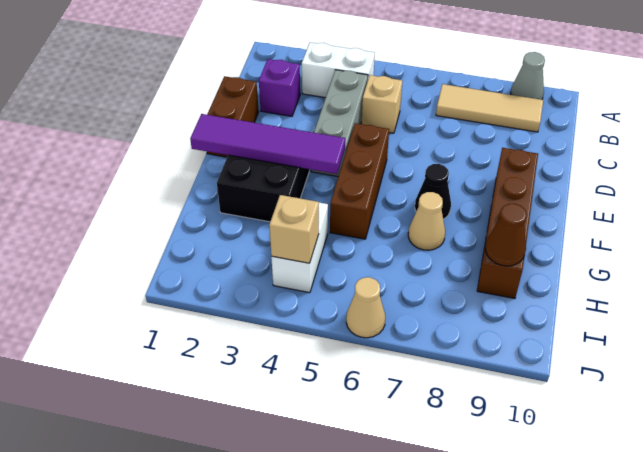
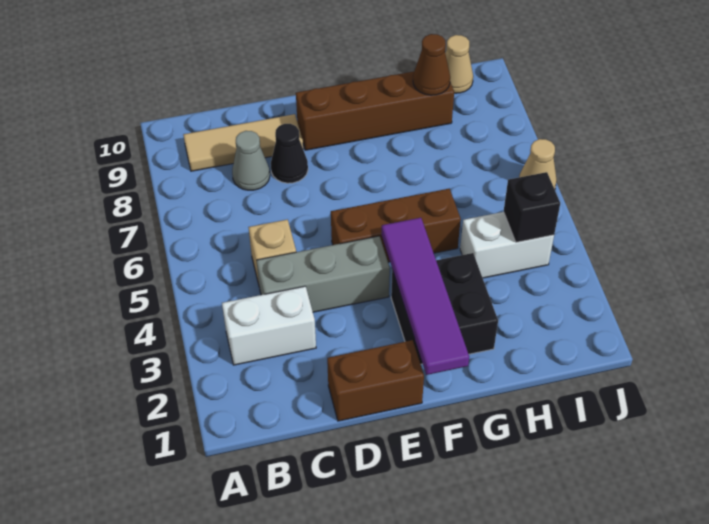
grey 1x1 cone [511,52,545,100] -> grey 1x1 cone moved to [232,131,270,190]
white 1x2 brick [302,42,375,98] -> white 1x2 brick turned to [222,286,316,365]
tan 1x3 tile [436,84,543,132] -> tan 1x3 tile turned to [183,114,303,171]
purple 1x1 brick [259,59,300,116] -> none
black 1x1 cone [415,164,451,219] -> black 1x1 cone moved to [271,124,308,183]
tan 1x1 cone [408,192,445,250] -> tan 1x1 cone moved to [445,35,473,93]
tan 1x1 brick [269,195,319,263] -> black 1x1 brick [504,172,560,242]

